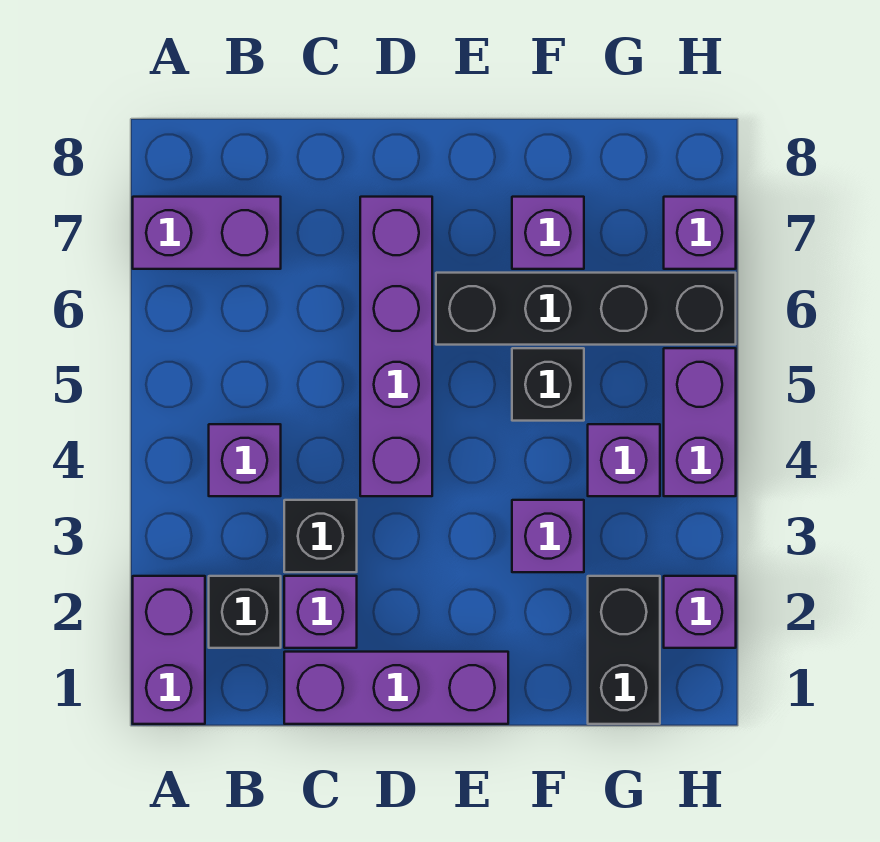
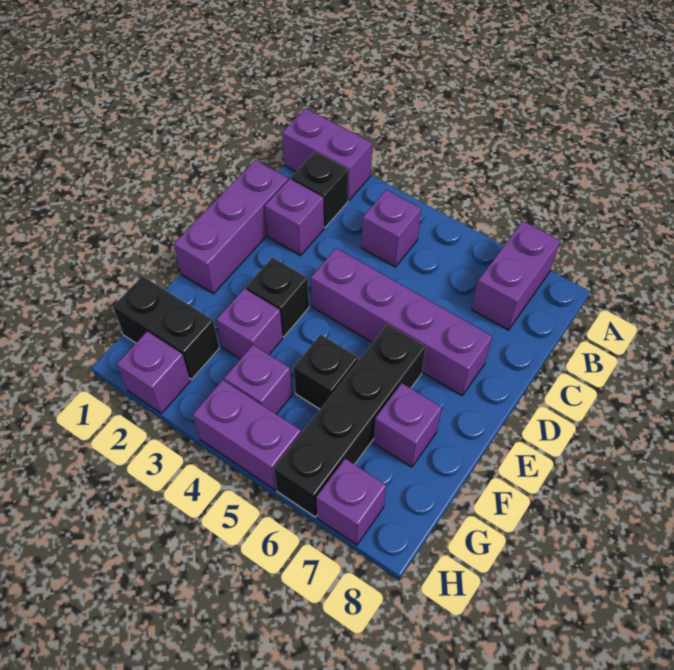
black 1x1 brick [284,500,357,572] -> black 1x1 brick moved to [246,257,309,337]

